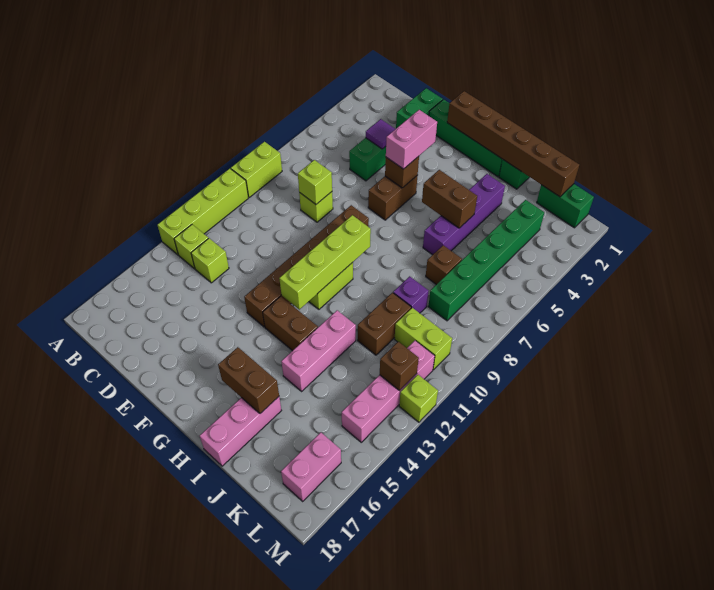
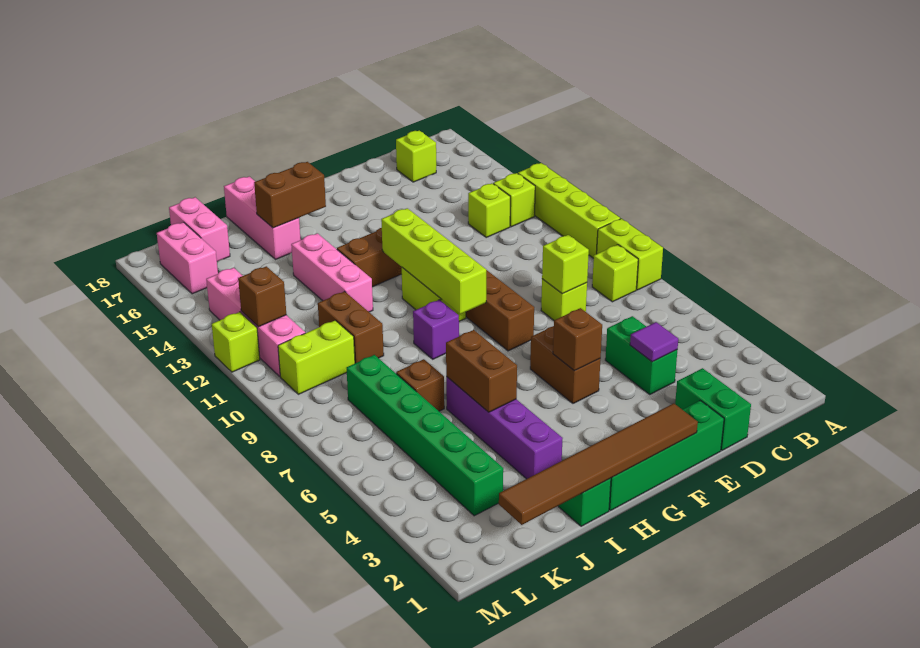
none -> lime 1x1 brick [592,245,638,302]
none -> lime 1x1 brick [396,130,436,182]
brown 1x6 brick [447,91,579,197] -> brown 1x6 tile [499,403,698,525]
pink 1x2 brick [386,110,437,169] -> pink 1x2 brick moved to [169,197,230,262]
brown 1x2 brick [422,170,477,228] -> brown 1x2 brick turned to [446,330,517,412]
purple 1x1 brick [393,276,428,313] -> purple 1x1 brick moved to [413,300,459,359]
green 1x2 brick [537,184,594,228] -> none

